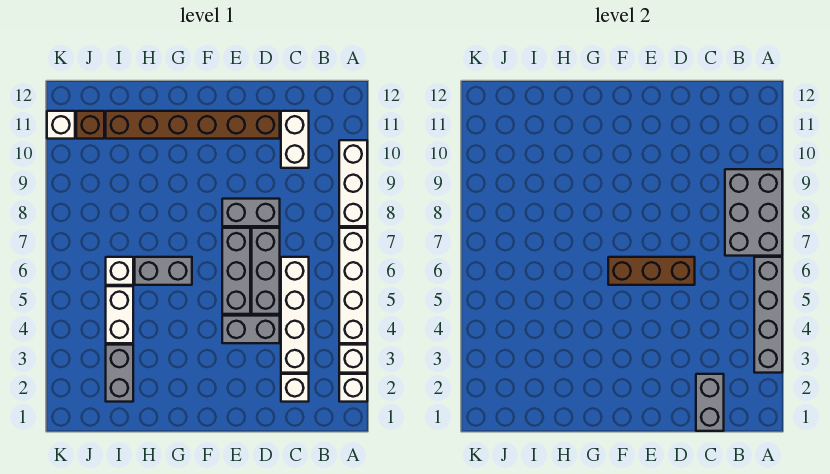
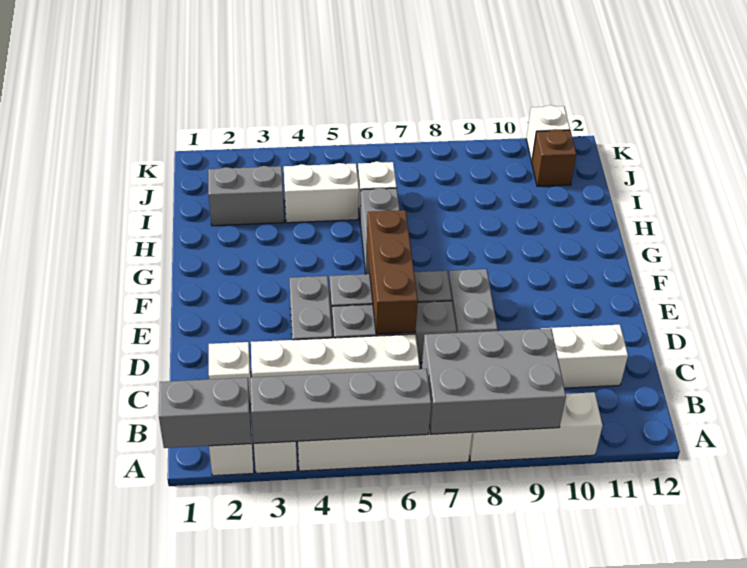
grey 1x2 brick [696,374,724,431] -> grey 1x2 brick moved to [159,378,251,448]
brown 1x6 brick [106,111,280,139] -> none

